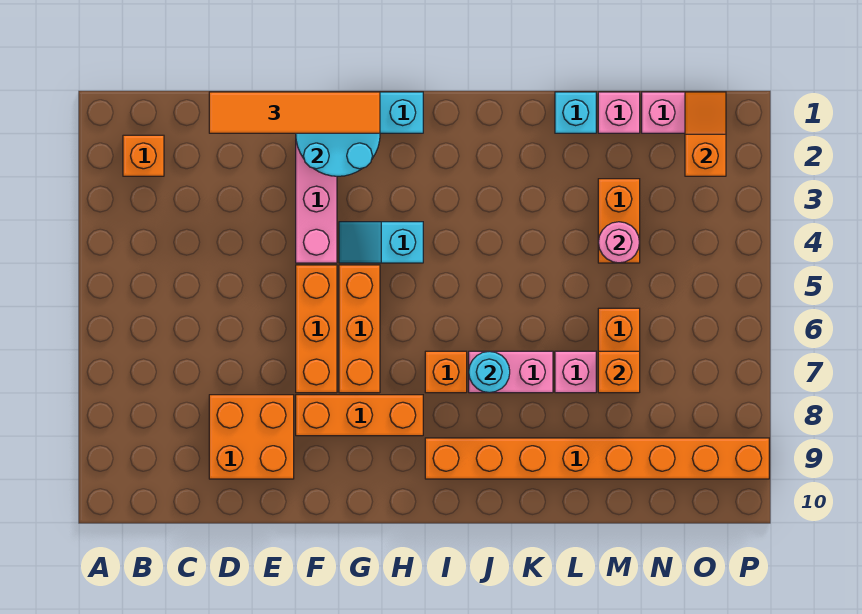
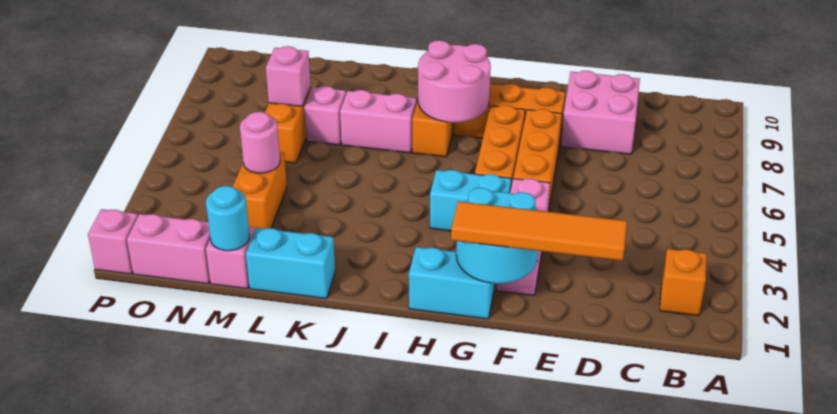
orange 2x2 brick [209,395,294,479] -> pink 2x2 brick [561,71,640,154]
cyan 1x2 slope [339,222,423,263] -> cyan 1x2 brick [430,170,511,231]
none -> pink 2x2 round brick [418,40,491,122]
orange 1x8 brick [425,438,769,479] -> none
cyan 1x1 round brick [469,351,510,393] -> cyan 1x1 round brick moved to [206,186,250,251]
cyan 1x1 brick [555,92,596,133] -> cyan 1x2 brick [246,228,335,299]
orange 1x1 brick [598,351,640,393] -> pink 1x1 brick [266,46,311,107]
orange 1x2 slope [685,92,726,176] -> none
none -> pink 1x1 brick [88,209,138,274]

